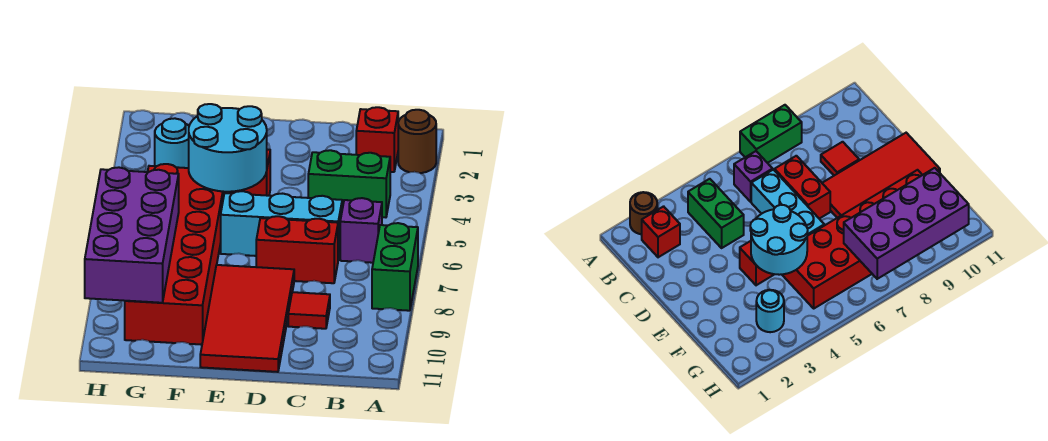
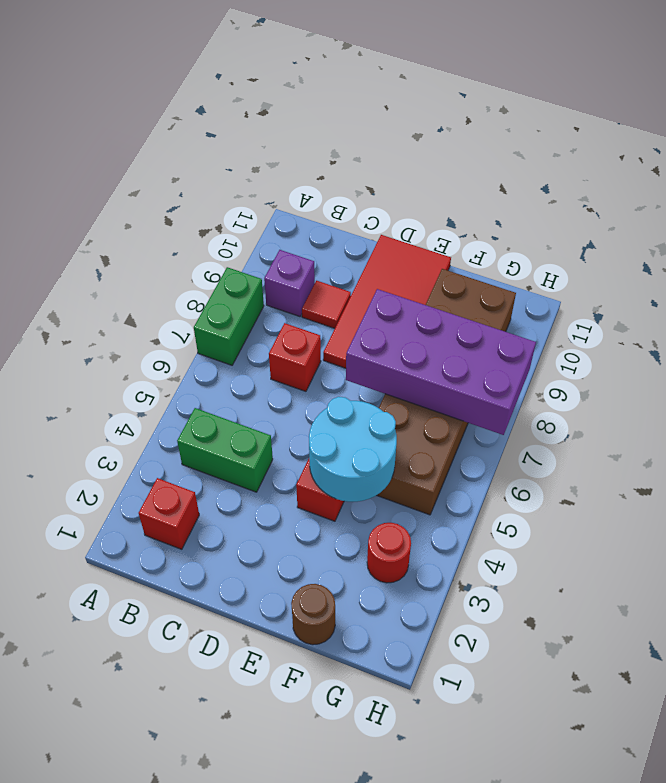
brown 1x1 round brick [398,110,436,173] -> brown 1x1 round brick moved to [291,584,335,645]
purple 1x1 brick [340,198,382,263] -> purple 1x1 brick moved to [264,250,315,317]
cyan 1x3 brick [221,191,342,260] -> none
red 1x2 brick [256,216,338,283] -> red 1x1 brick [269,323,321,391]
red 2x6 brick [125,164,227,345] -> brown 2x6 brick [377,269,516,515]
cyan 1x1 round brick [155,118,189,168] -> red 1x1 round brick [367,523,411,583]
purple 2x4 brick [85,167,179,303] -> purple 2x4 brick turned to [346,289,536,435]

